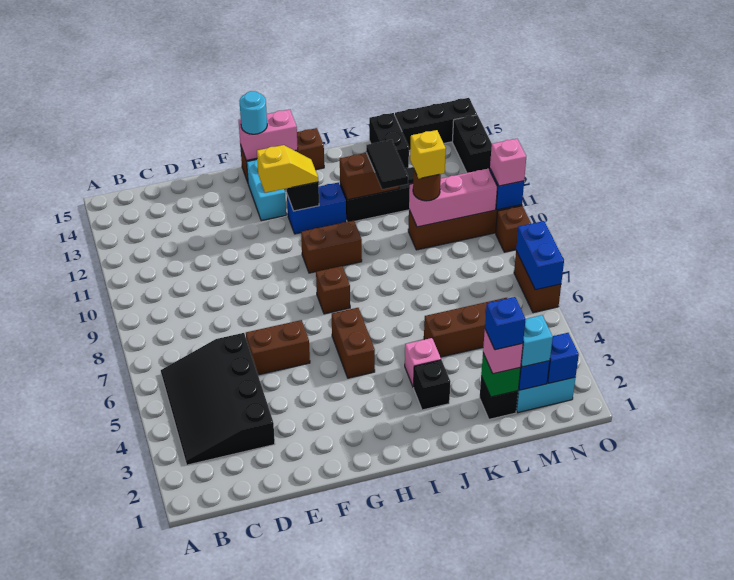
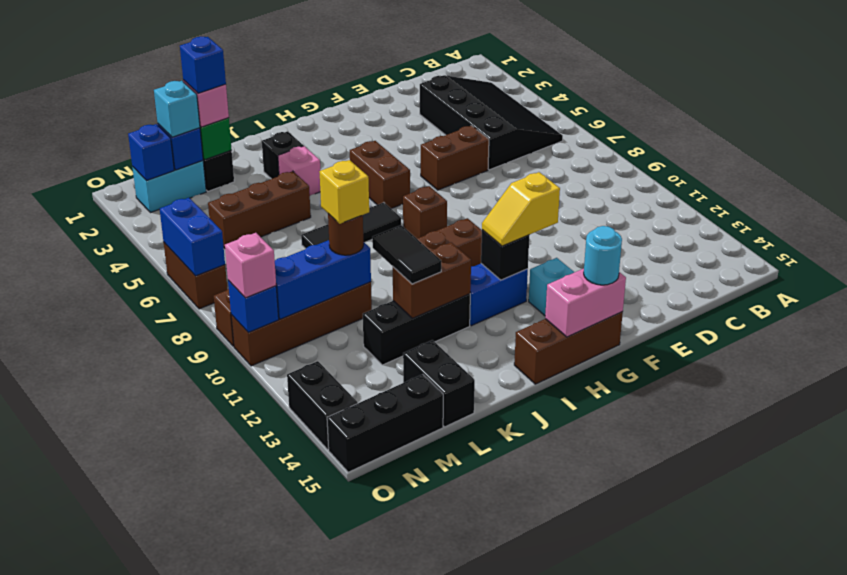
none -> black 1x3 tile [301,202,401,249]
pink 1x3 brick [409,169,497,227] -> blue 1x3 brick [275,240,371,319]

